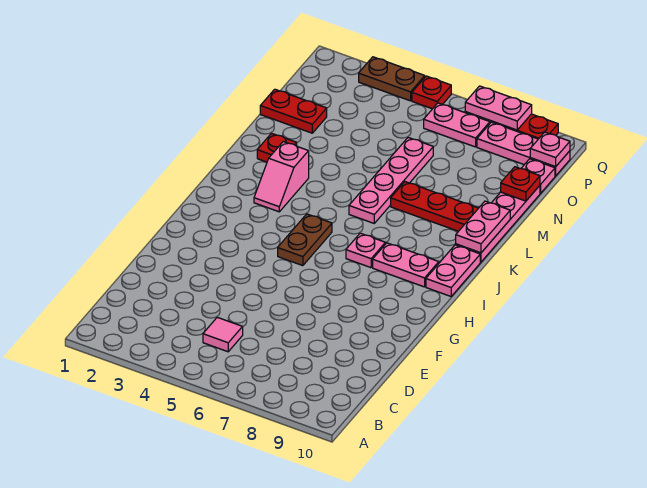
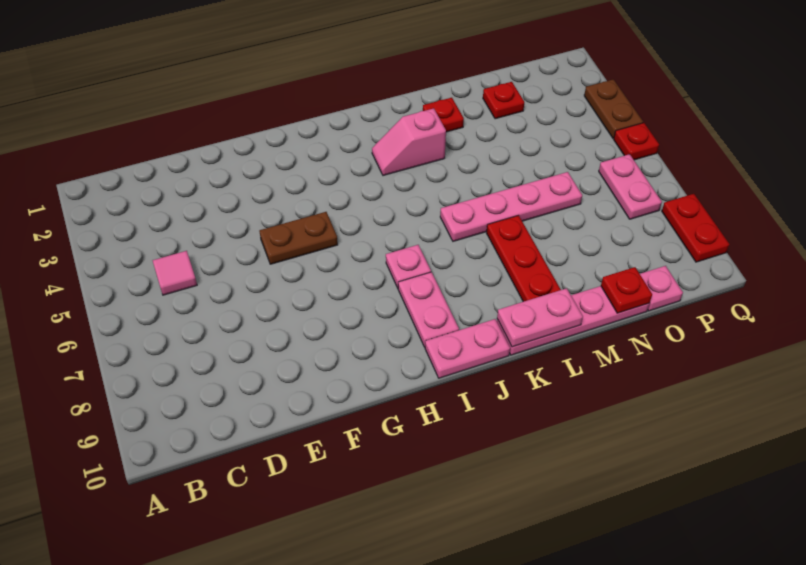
brown 1x2 plate [278,214,332,266] -> brown 1x2 plate moved to [260,212,338,264]
red 1x2 plate [260,89,327,133] -> red 1x1 plate [483,82,524,119]
pink 1x3 plate [477,122,570,176] -> none
pink 1x1 plate [530,132,570,167] -> none
pink 1x2 plate [465,86,532,130] -> none

